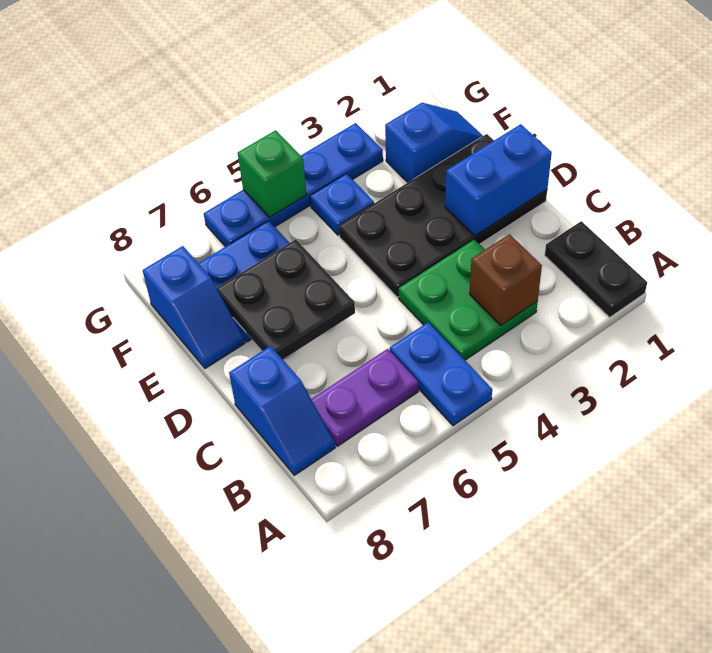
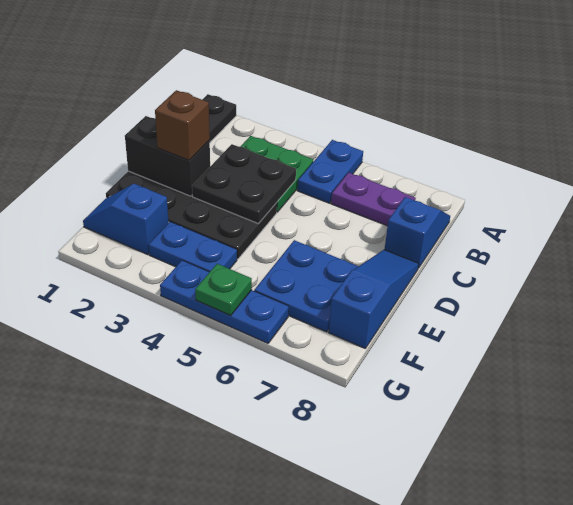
brown 1x1 brick [470,234,542,325] -> brown 1x1 brick moved to [155,90,210,160]
blue 1x2 brick [445,124,552,236] -> black 1x2 brick [125,116,210,196]
black 2x2 plate [217,239,355,359] -> black 2x2 plate moved to [192,144,296,224]
blue 1x2 slope [143,246,245,369] -> blue 1x3 slope [329,250,419,348]
blue 1x1 plate [310,174,374,235] -> blue 1x2 plate [149,222,237,272]
blue 1x4 plate [204,123,383,247] -> blue 1x3 plate [160,260,289,343]
green 1x1 brick [238,130,307,217] -> green 1x1 plate [195,264,252,316]

